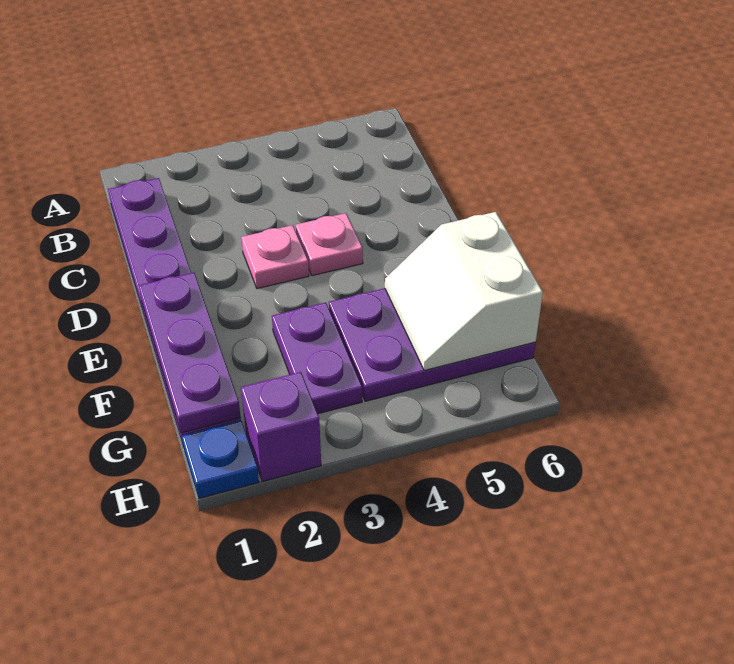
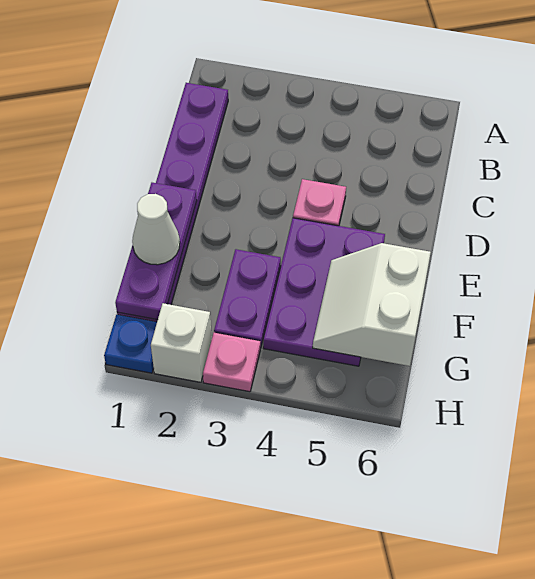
pink 1x1 plate [241,225,309,289] -> pink 1x1 plate moved to [203,333,260,392]
none -> white 1x1 cone [132,194,180,265]
purple 2x3 plate [329,288,536,401] -> purple 2x3 plate turned to [263,218,385,366]
purple 1x1 brick [241,372,321,482] -> white 1x1 brick [151,303,212,382]

